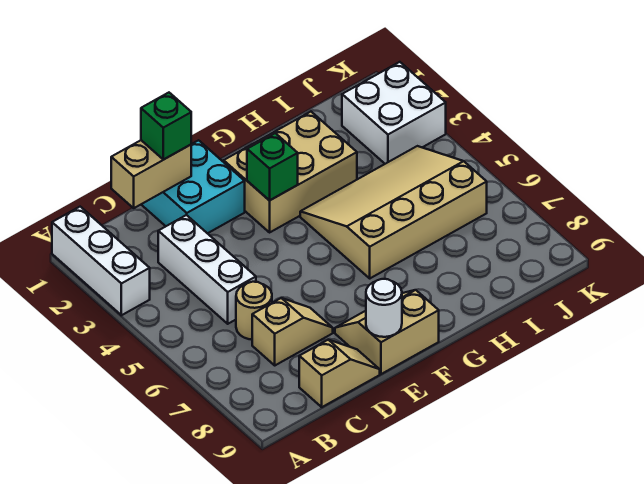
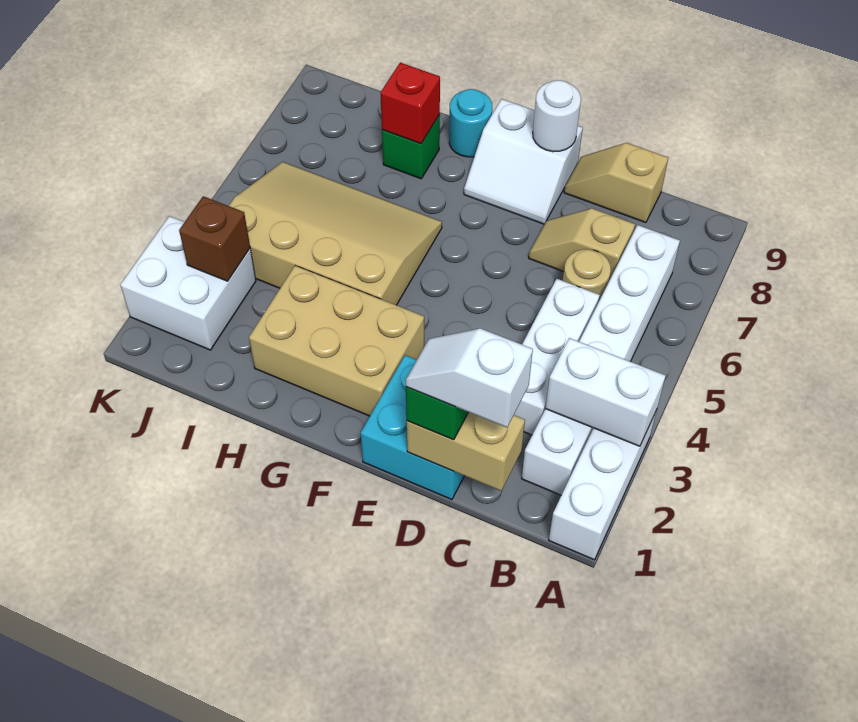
none -> white 1x2 brick [545,338,666,446]
none -> white 1x6 brick [522,225,680,495]
none -> white 1x2 slope [406,328,533,427]
tan 2x2 slope [335,290,439,374] -> white 2x2 slope [464,99,583,224]
green 1x1 brick [247,133,298,201] -> green 1x1 brick moved to [382,115,440,179]
tan 3x4 slope [300,146,487,278] -> tan 3x4 slope turned to [229,162,442,305]
none -> cyan 1x1 round brick [449,89,492,157]
none -> red 1x1 brick [380,63,440,144]
none -> brown 1x1 brick [179,196,250,281]

